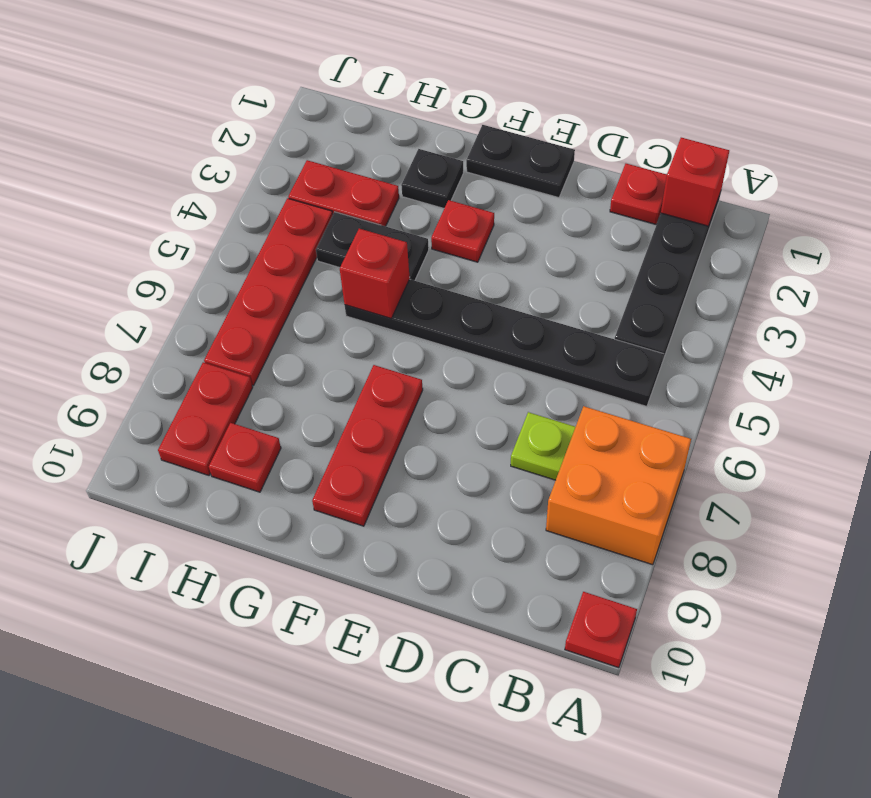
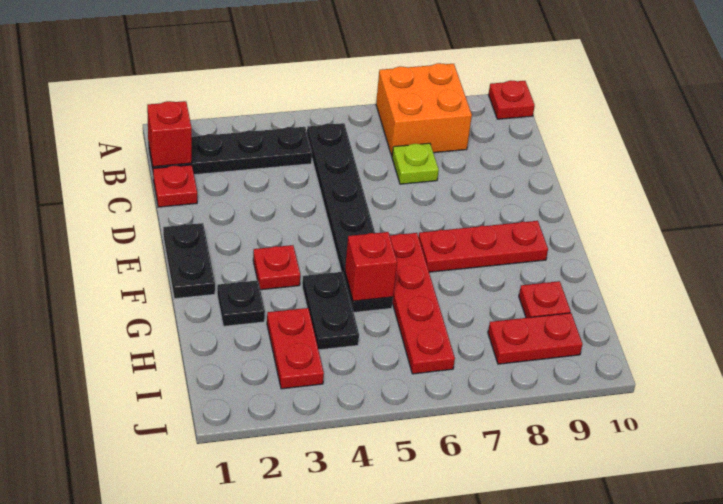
red 1x4 plate [204,198,333,385] -> red 1x4 plate turned to [390,233,455,374]

